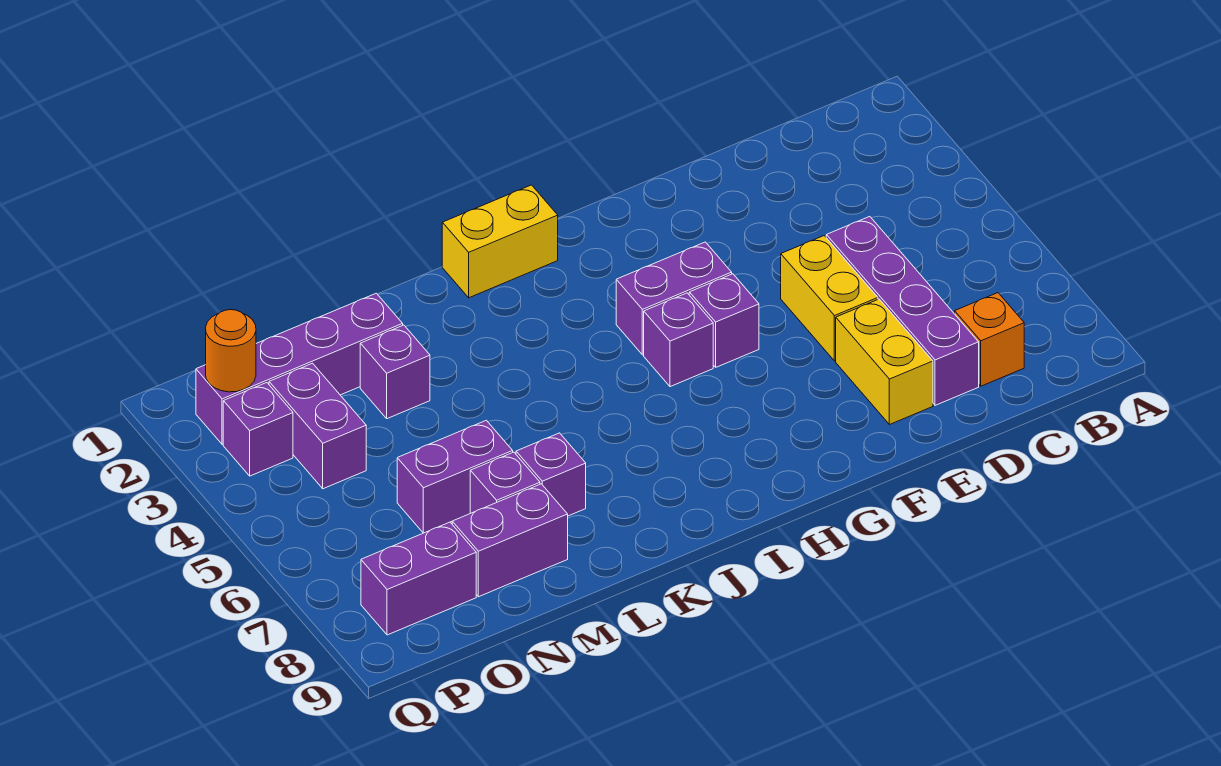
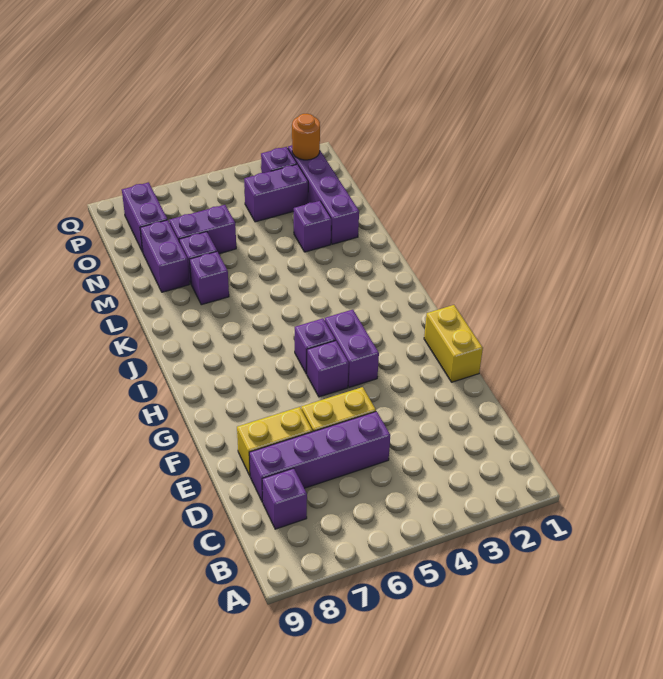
orange 1x1 brick [955,293,1024,386] -> purple 1x1 brick [262,468,307,529]
yellow 1x2 brick [442,185,558,298] -> yellow 1x2 brick moved to [424,305,483,382]
purple 1x2 brick [397,420,513,533] -> purple 1x2 brick turned to [169,205,236,254]

